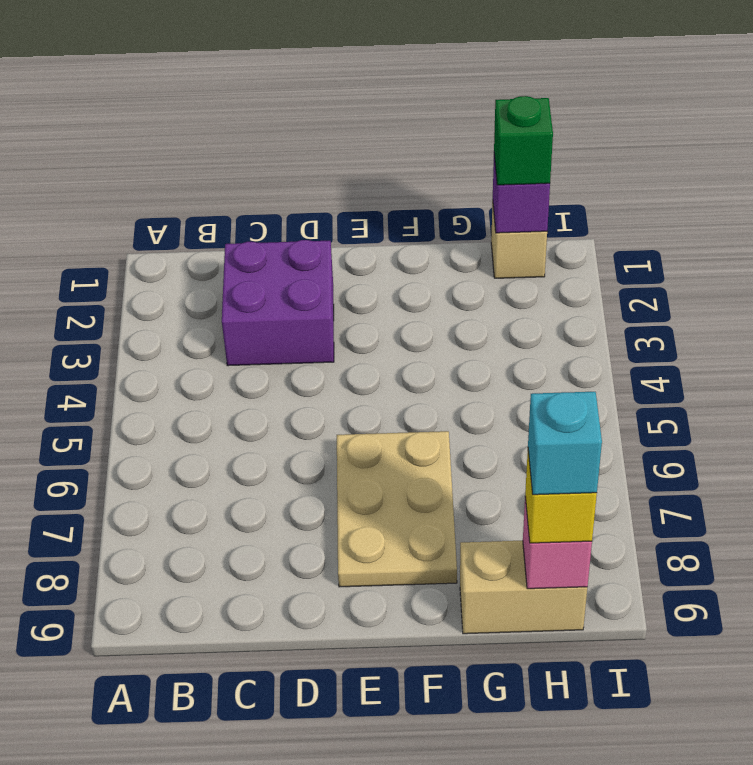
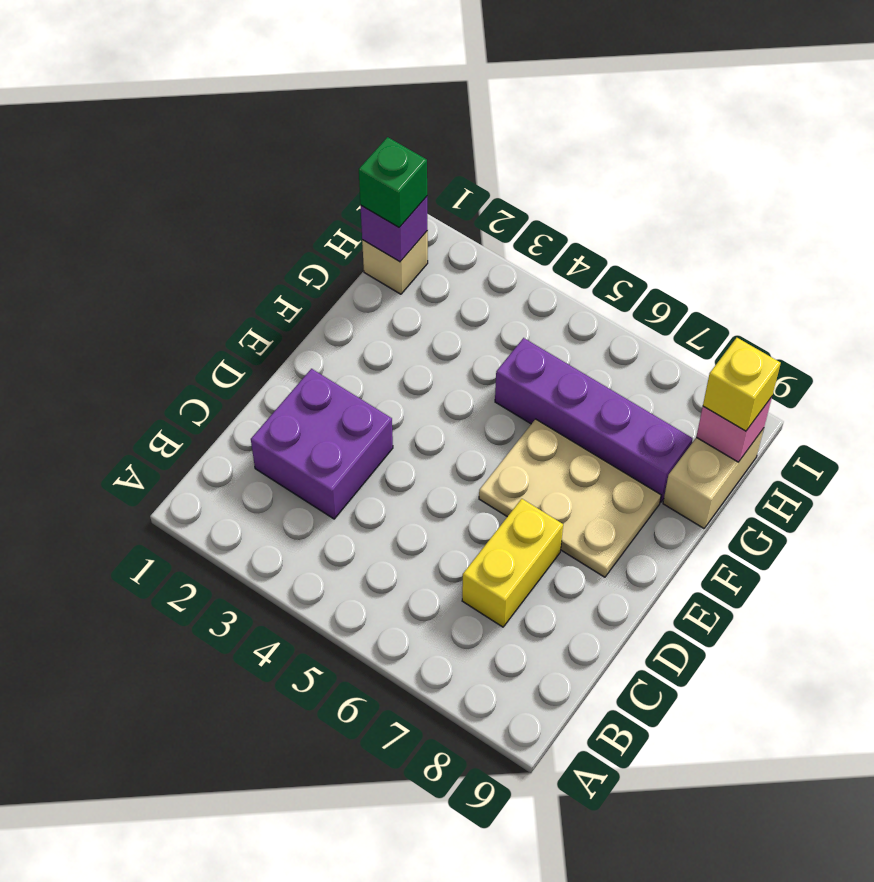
none -> yellow 1x2 brick [462,499,563,627]
none -> purple 1x4 brick [495,338,693,502]
cyan 1x1 brick [528,392,602,495] -> none

